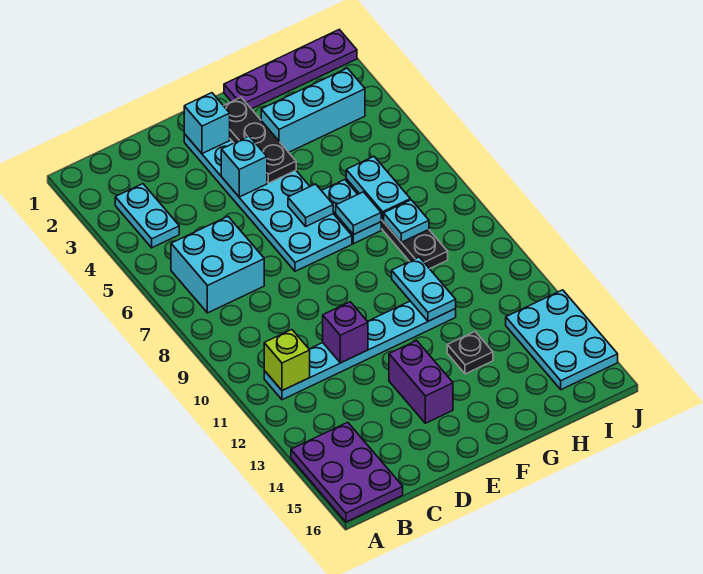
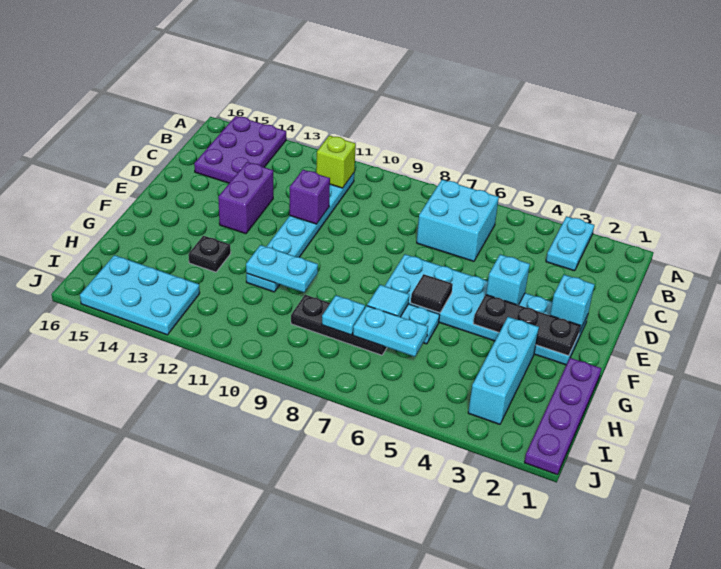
purple 2x3 plate [291,422,403,522] -> purple 2x3 plate turned to [194,116,286,183]
cyan 1x2 plate [115,184,179,248] -> cyan 1x2 plate turned to [546,216,594,271]
purple 1x2 brick [389,341,453,423] -> purple 1x2 brick turned to [218,162,273,234]
cyan 1x1 tile [288,184,333,226] -> black 1x1 tile [411,274,453,313]

